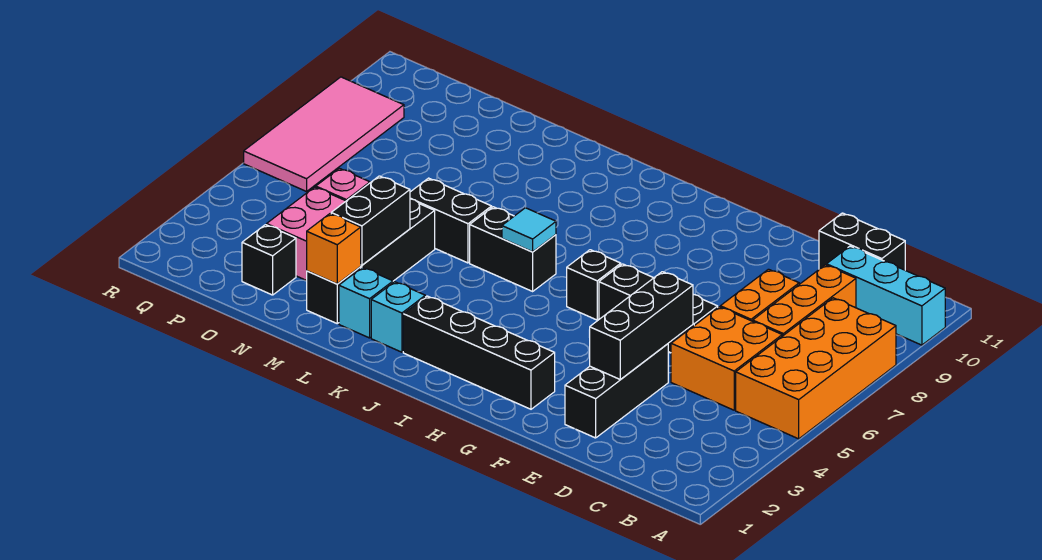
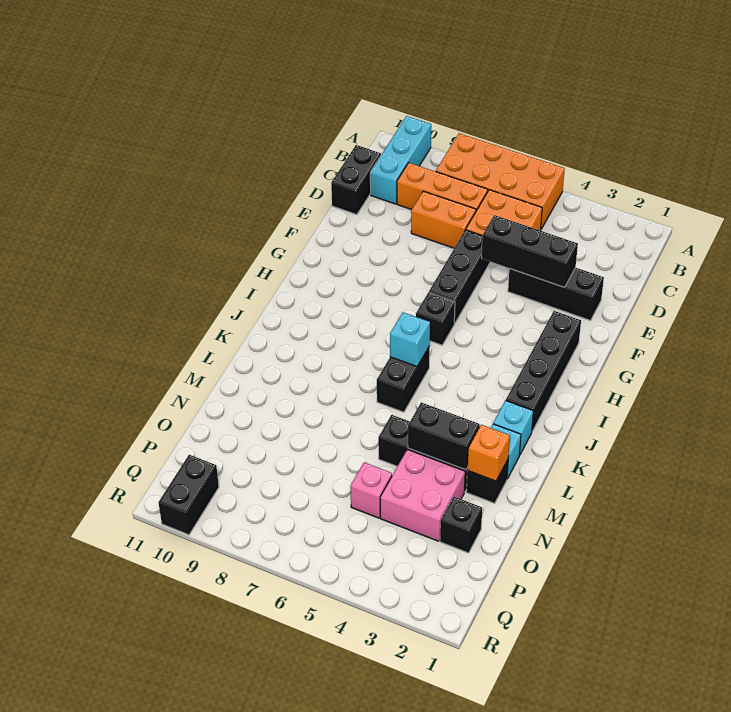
cyan 1x1 tile [502,208,556,252] -> cyan 1x1 brick [390,312,430,366]
black 1x2 brick [410,178,492,263] -> black 1x2 brick moved to [158,455,219,535]
pink 2x4 tile [244,77,404,191] -> none

